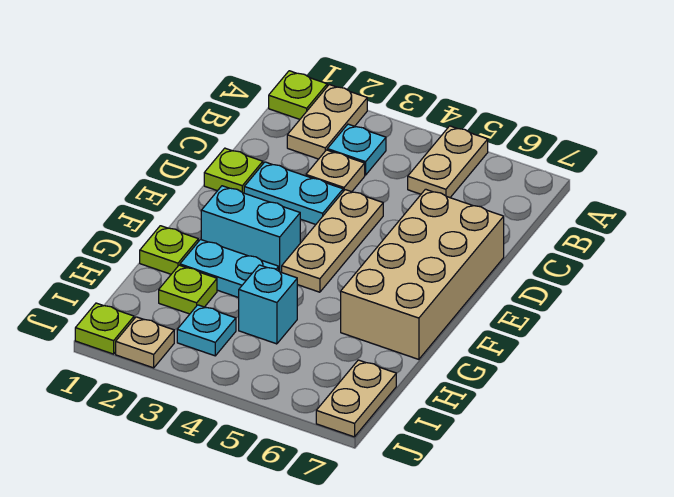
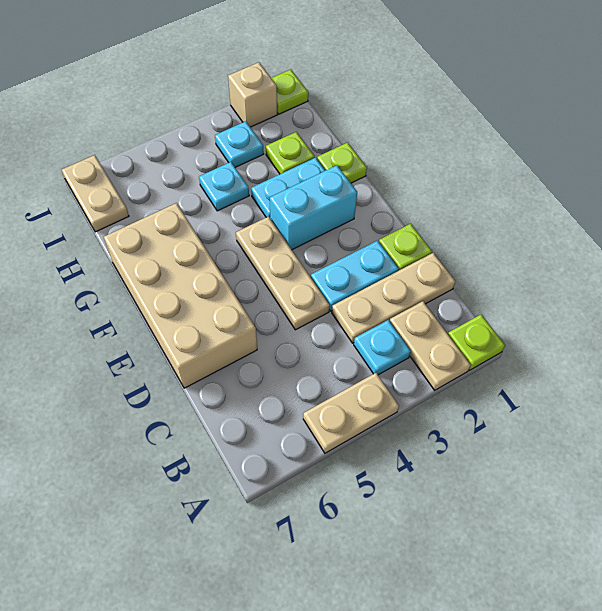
tan 1x2 plate [408,126,488,198] -> tan 1x2 plate turned to [303,373,399,453]
tan 1x1 plate [306,150,365,192] -> tan 1x3 plate [332,253,455,343]
cyan 1x1 brick [239,265,297,344] -> cyan 1x1 plate [199,162,249,211]
tan 1x1 plate [116,317,174,368] -> tan 1x1 brick [228,62,277,127]

